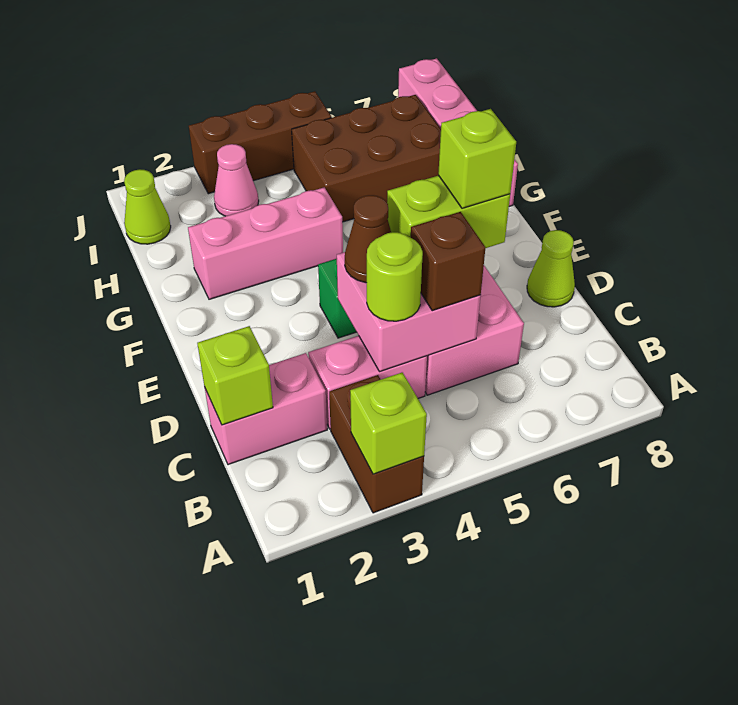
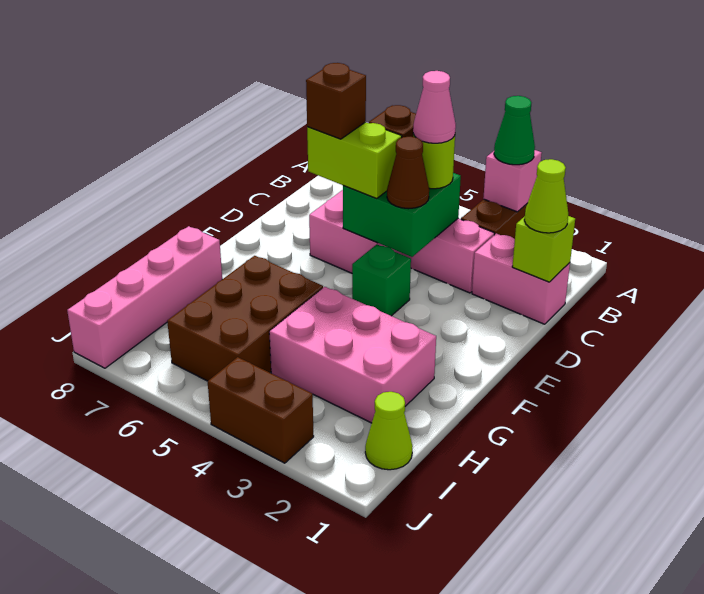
lime 1x1 brick [350,373,427,474] -> pink 1x1 brick [483,150,542,212]
none -> green 1x1 cone [494,96,535,165]
pink 2x2 brick [337,252,481,372] -> green 2x2 brick [343,173,461,257]
lime 1x1 brick [438,109,516,208] -> brown 1x1 brick [306,63,366,139]
lime 1x1 cone [527,230,575,307] -> lime 1x1 cone moved to [524,159,568,233]
pink 1x3 brick [188,187,343,299] -> pink 2x3 brick [269,287,436,423]
brown 2x3 brick [292,95,441,222] -> brown 2x3 brick turned to [167,256,323,381]
pink 1x1 cone [214,144,259,216] -> pink 1x1 cone moved to [413,71,456,143]
brown 1x3 brick [189,91,331,194] -> brown 1x2 brick [208,357,314,463]

